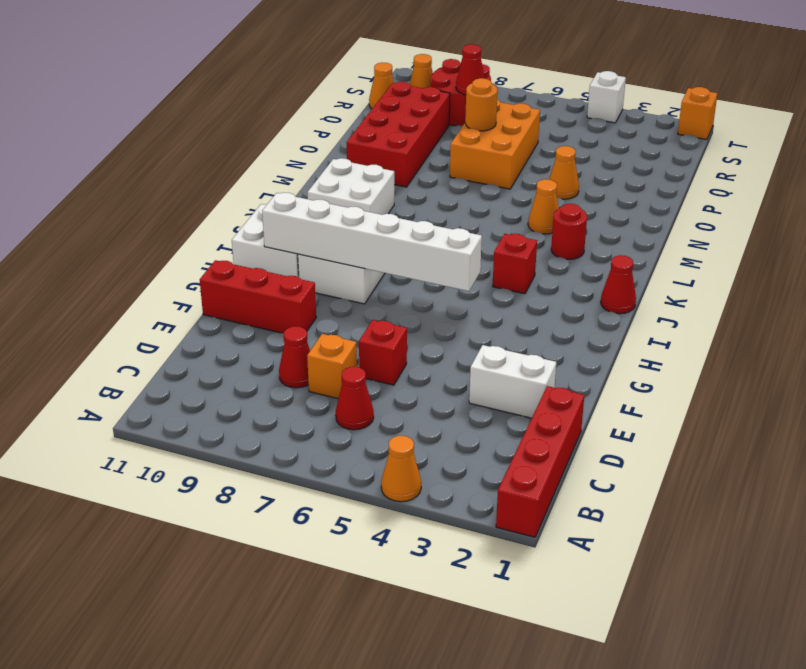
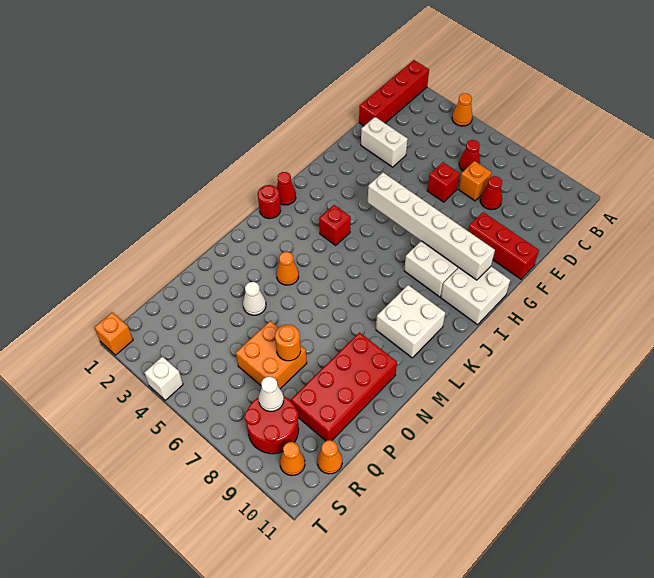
red 1x1 round brick [551,204,587,259] -> red 1x1 round brick moved to [258,185,281,219]
orange 1x1 cone [549,146,579,199] -> white 1x1 cone [243,282,266,315]
orange 2x3 brick [450,99,540,189] -> orange 2x2 brick [236,321,307,389]
red 1x1 cone [456,44,485,95] -> white 1x1 cone [259,377,284,411]

